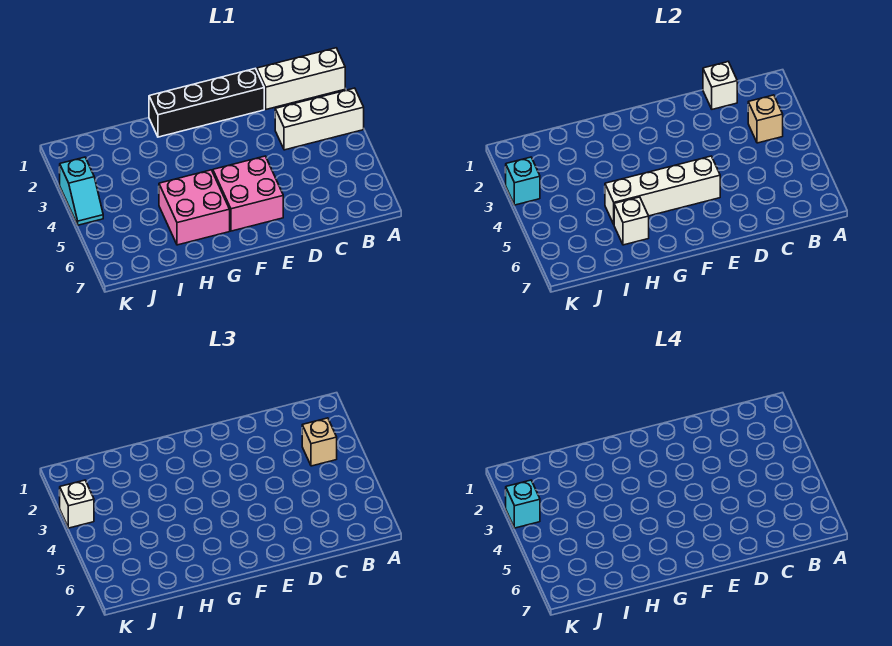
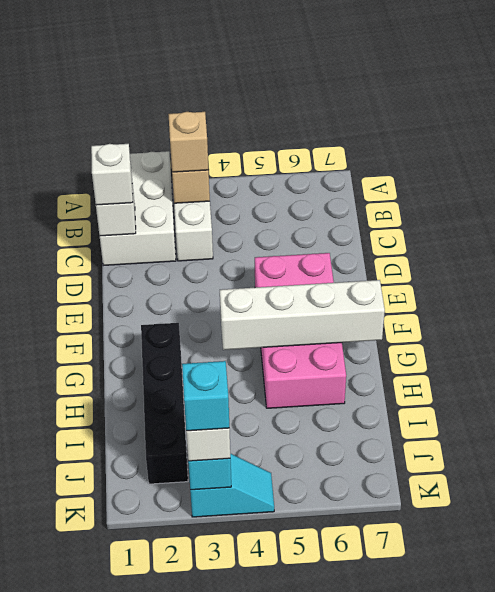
white 1x3 brick [257,48,345,109] -> white 2x3 brick [100,151,176,266]
black 1x4 brick [149,68,264,137] -> black 1x4 brick moved to [141,323,188,484]
white 1x4 brick [605,156,720,224] -> white 1x4 brick turned to [220,280,385,350]
white 1x1 brick [614,197,649,245] -> white 1x1 brick moved to [91,144,133,205]

